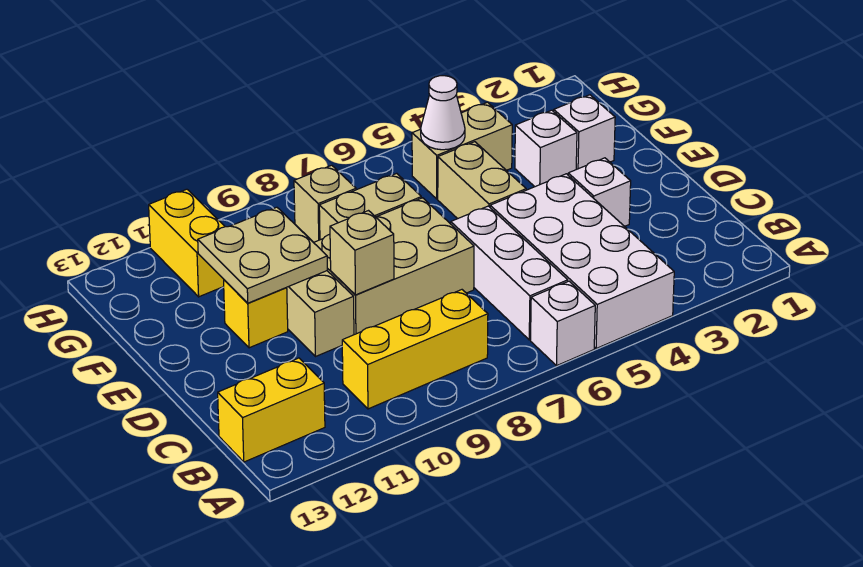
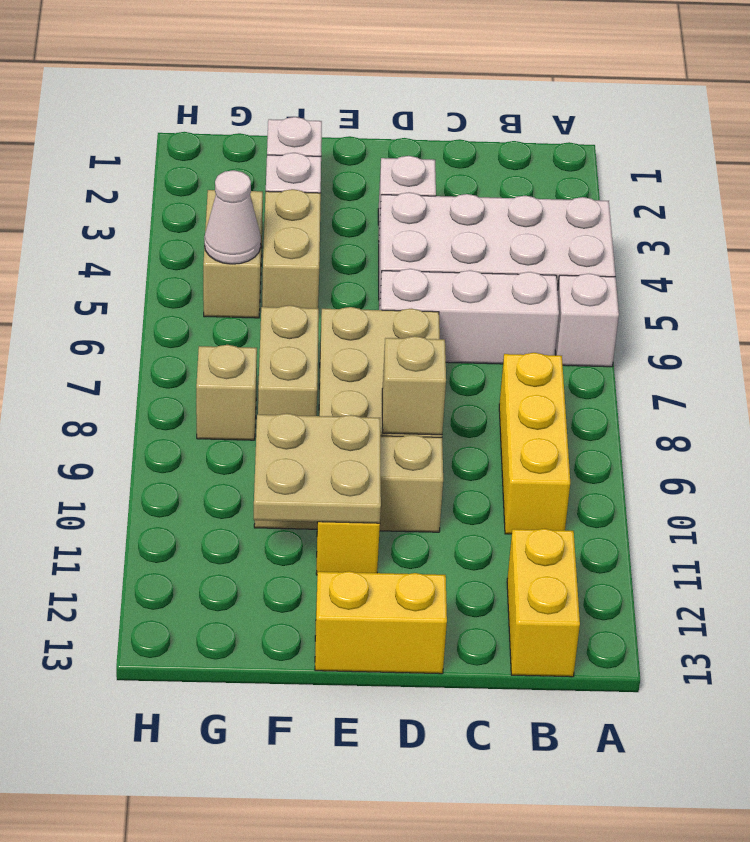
tan 1x2 brick [438,142,526,219] -> tan 1x2 brick turned to [262,189,321,308]
yellow 1x2 brick [149,189,225,297] -> yellow 1x2 brick moved to [315,571,447,674]

